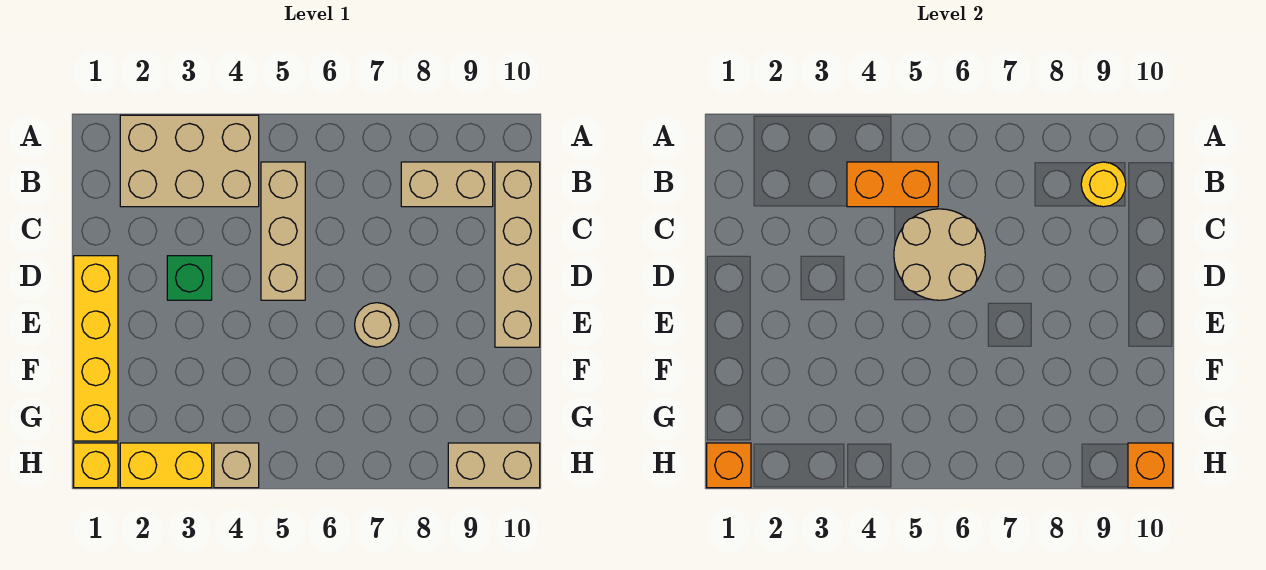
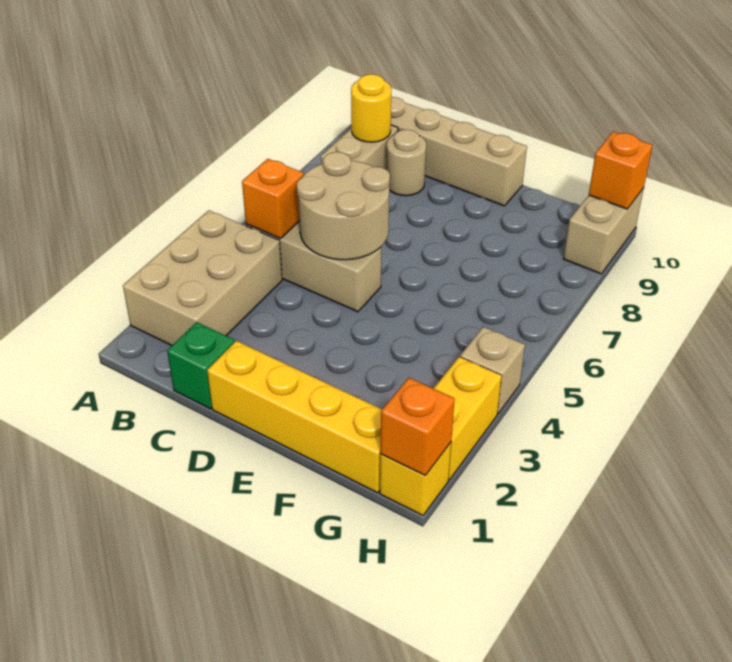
orange 1x2 brick [847,162,938,207] -> orange 1x1 brick [242,159,304,239]
green 1x1 brick [167,256,212,300] -> green 1x1 brick moved to [167,322,234,409]
tan 1x1 round brick [355,303,399,347] -> tan 1x1 round brick moved to [386,130,426,196]

